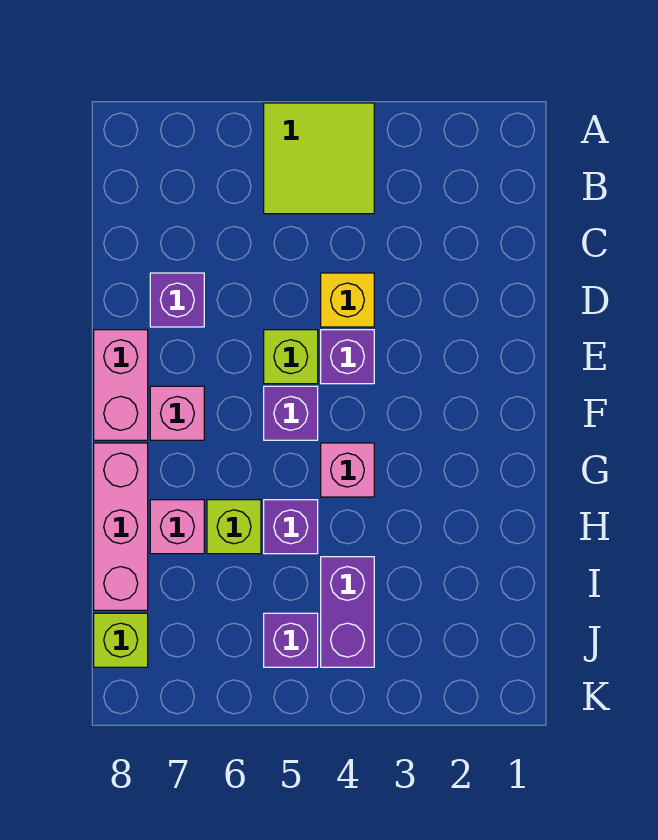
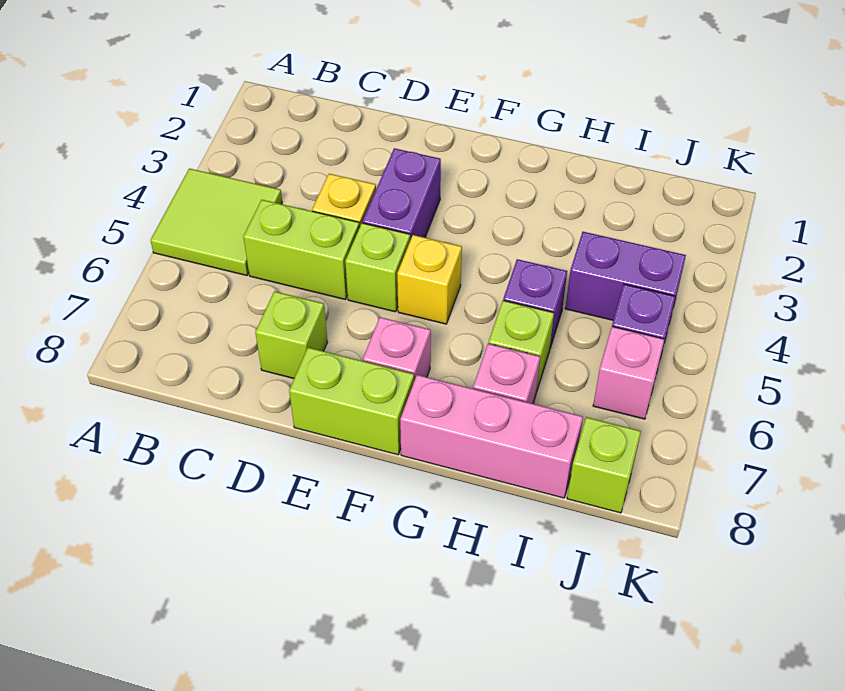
none -> lime 1x2 brick [243,200,360,300]
purple 1x1 brick [150,273,204,327] -> lime 1x1 brick [255,291,327,378]
purple 1x1 brick [321,330,374,384] -> purple 1x2 brick [362,148,441,240]
pink 1x2 brick [94,330,148,440] -> lime 1x2 brick [289,348,414,455]
purple 1x1 brick [264,386,318,440] -> yellow 1x1 brick [397,235,462,324]
pink 1x1 brick [321,443,374,497] -> pink 1x1 brick moved to [593,327,664,419]

